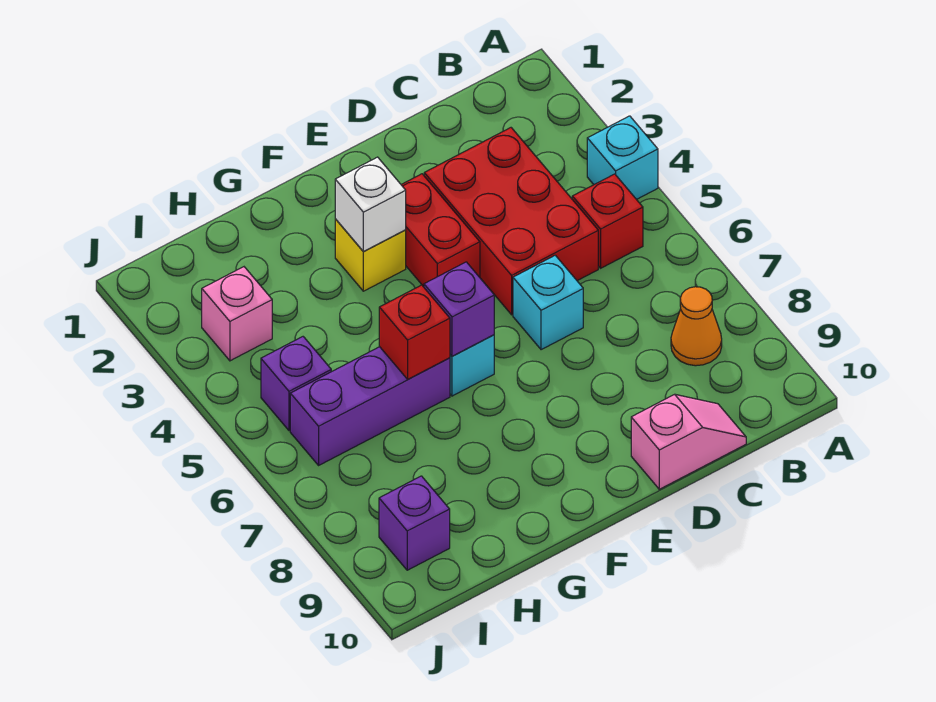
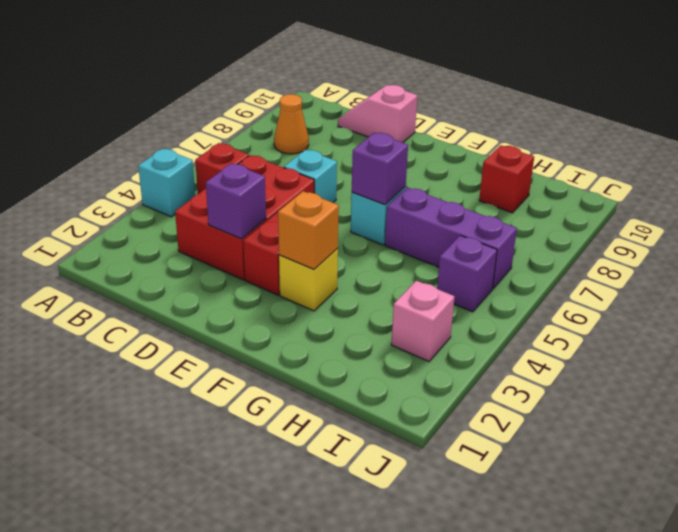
white 1x1 brick [335,157,406,251] -> orange 1x1 brick [278,191,339,269]
red 1x1 brick [379,285,450,379] -> red 1x1 brick moved to [479,145,534,213]
purple 1x1 brick [379,476,450,570] -> purple 1x1 brick moved to [206,163,266,239]

